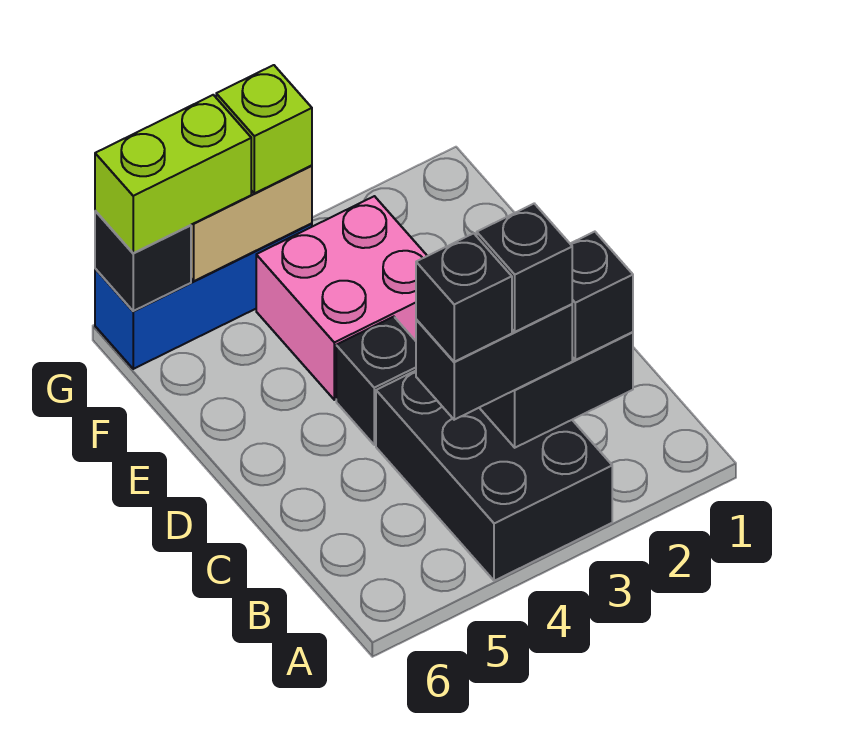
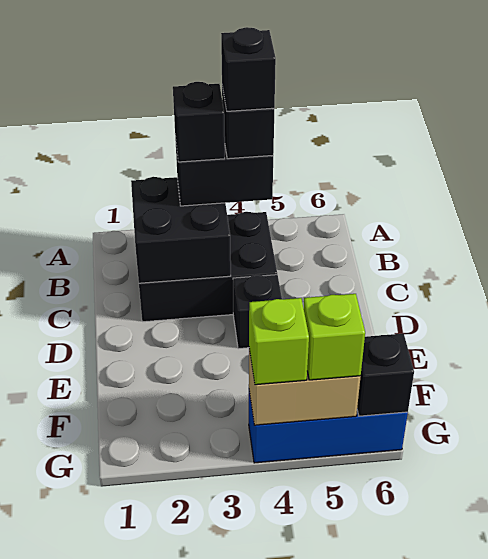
black 2x3 brick [376,371,612,581] -> black 2x3 brick turned to [139,212,277,322]
black 1x1 brick [570,232,633,360] -> black 1x1 brick moved to [221,27,276,111]
pink 2x2 brick [256,196,427,400] -> none
lime 1x2 brick [95,95,251,253] -> lime 1x1 brick [304,294,365,380]

